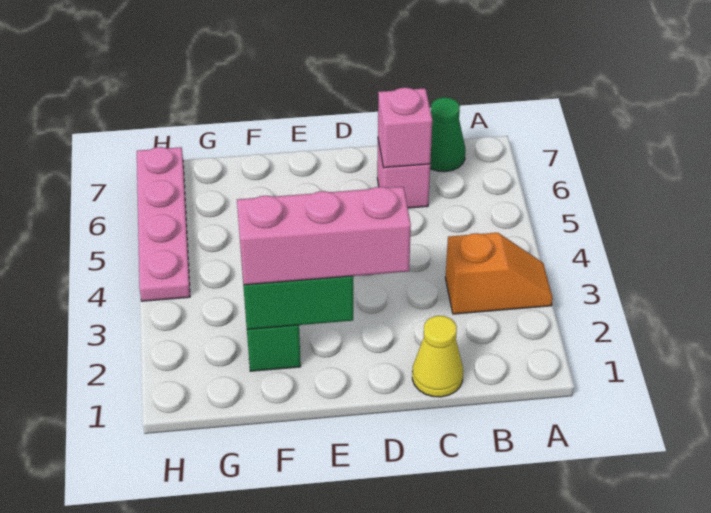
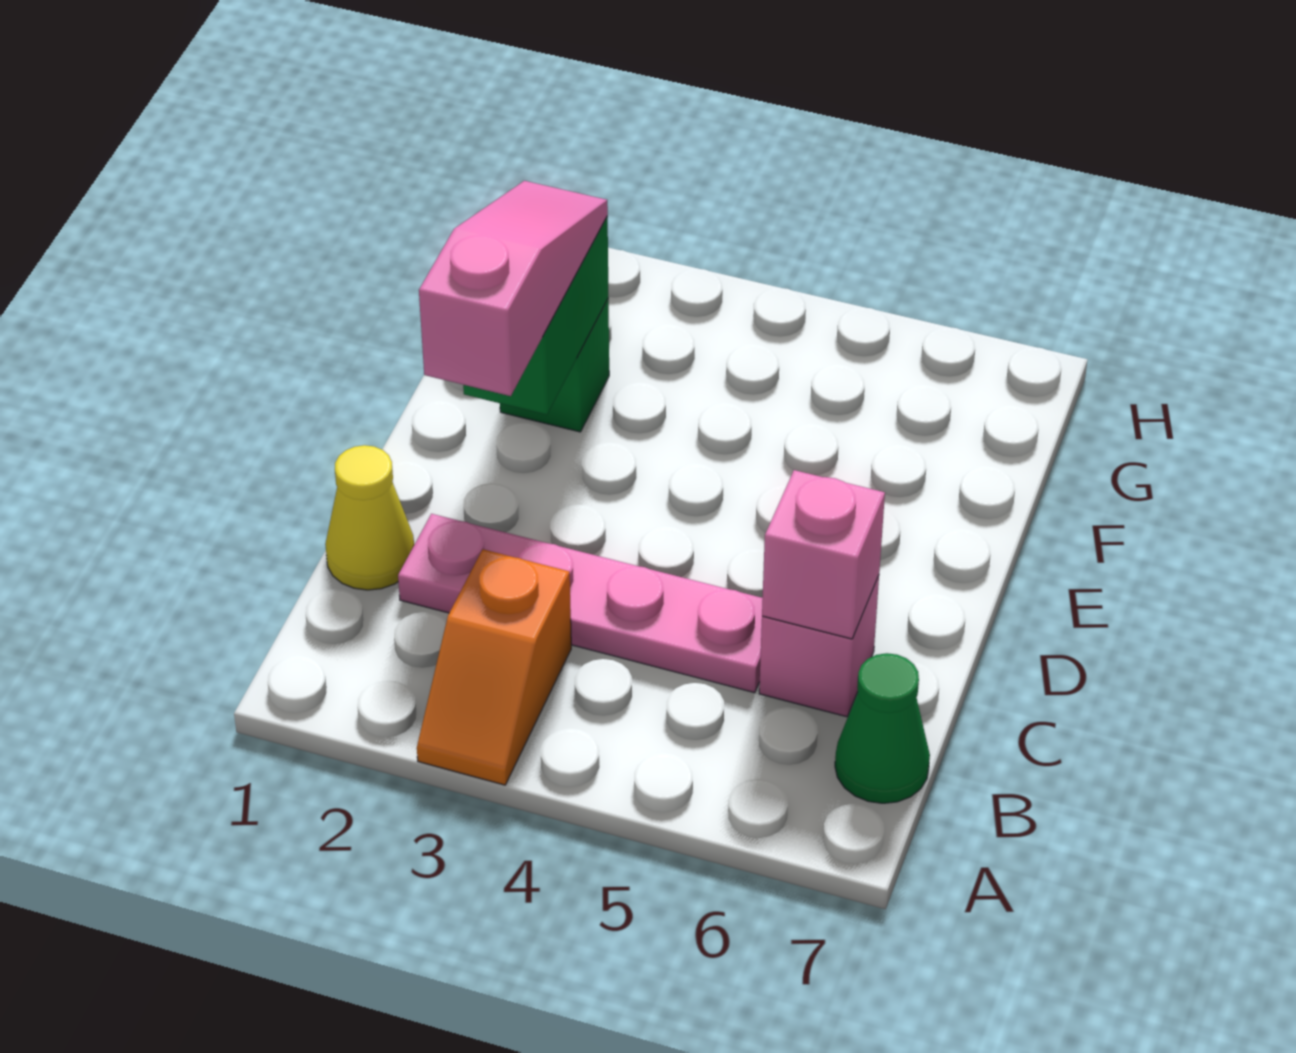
pink 1x3 brick [237,187,411,285] -> pink 1x3 slope [419,181,608,396]
pink 1x4 plate [137,147,190,301] -> pink 1x4 plate moved to [398,514,763,693]

